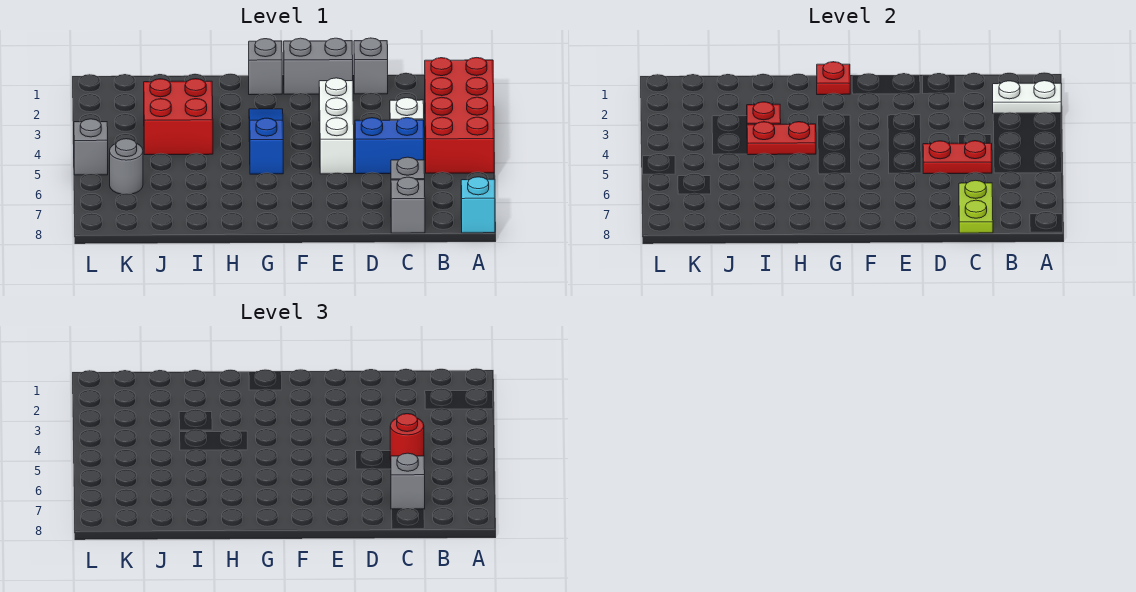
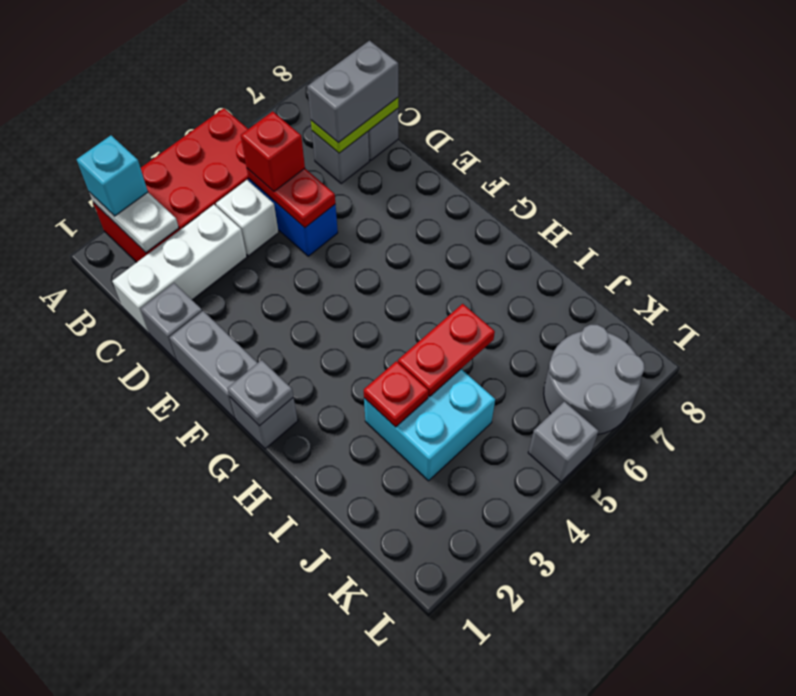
cyan 1x1 brick [461,177,495,233] -> cyan 1x1 brick moved to [77,135,148,216]
red 1x1 round brick [390,414,424,460] -> red 1x1 brick [241,111,305,191]
grey 1x1 brick [391,453,425,509] -> grey 1x2 brick [307,41,398,143]
white 1x3 brick [319,78,354,174] -> white 1x3 brick moved to [112,205,247,333]
red 1x1 plate [817,62,850,95] -> grey 1x1 plate [227,360,293,426]
blue 1x3 slope [249,109,283,174] -> none
red 1x2 plate [747,122,816,155] -> red 1x2 plate turned to [398,304,495,396]
red 2x2 brick [144,79,213,155] -> cyan 2x2 brick [364,369,495,481]
grey 1x1 round brick [110,139,143,194] -> grey 2x2 round brick [544,325,645,434]

